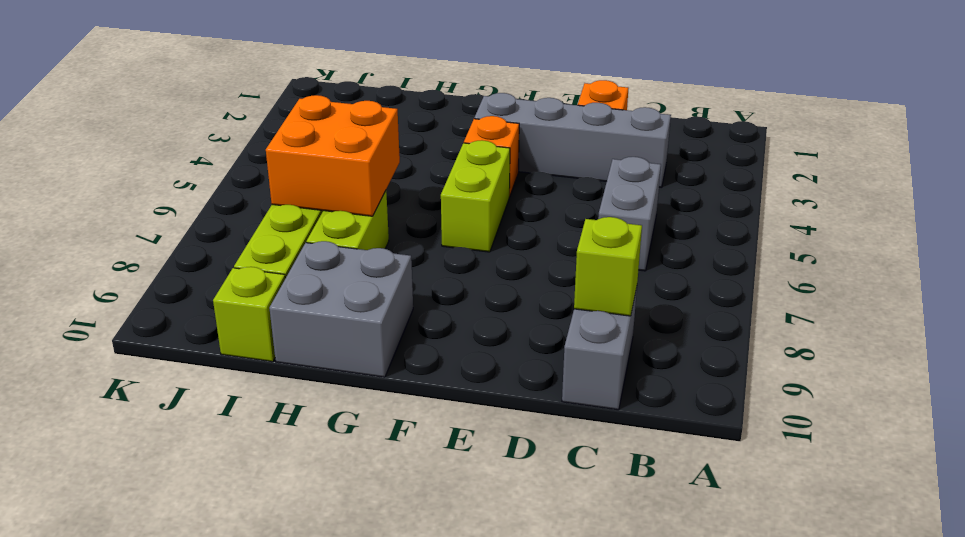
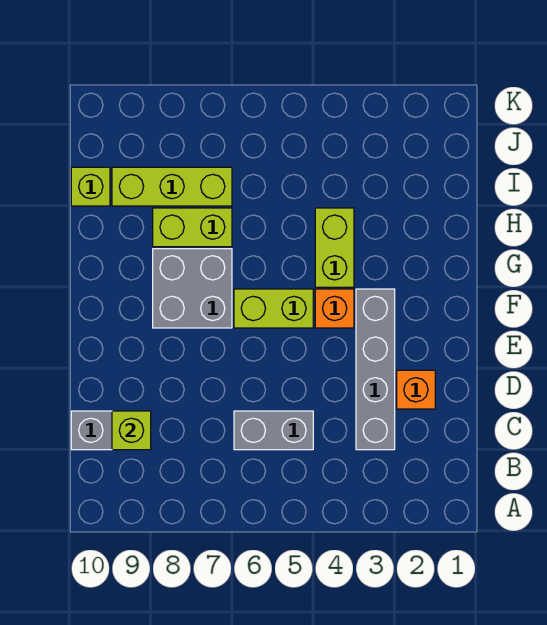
none -> lime 1x2 brick [315,208,354,287]
grey 2x2 brick [269,241,413,377] -> grey 2x2 brick moved to [153,249,232,328]
orange 2x2 brick [266,95,400,216] -> none

